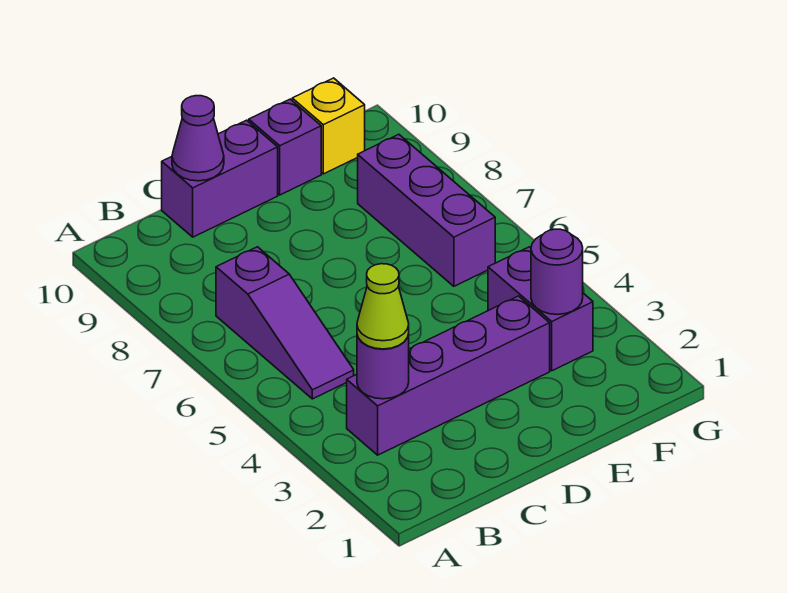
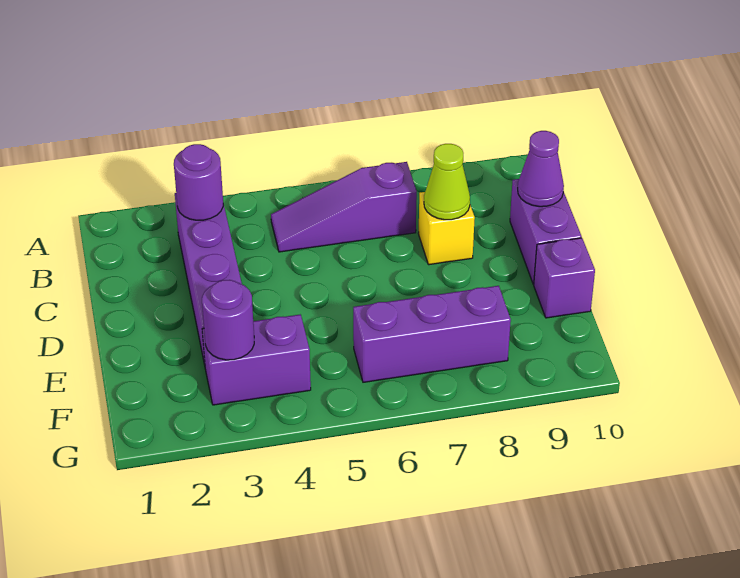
lime 1x1 cone [357,264,409,349] -> lime 1x1 cone moved to [424,144,470,220]
yellow 1x1 brick [292,78,365,174] -> yellow 1x1 brick moved to [418,192,475,265]

